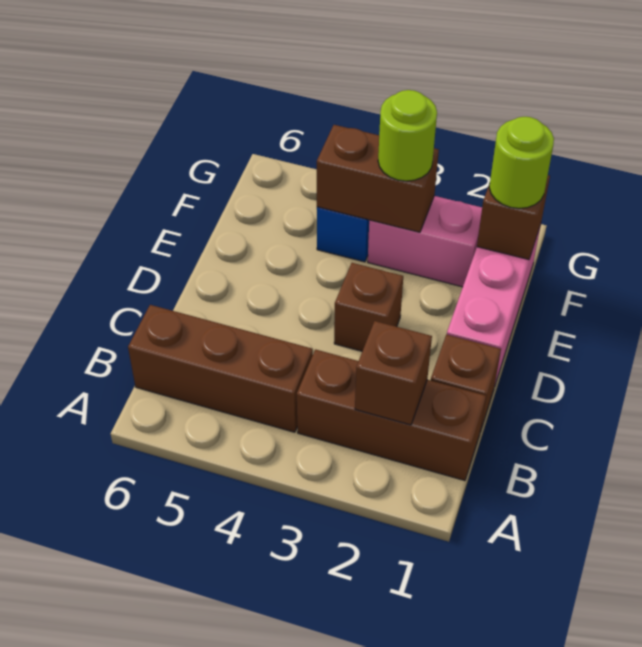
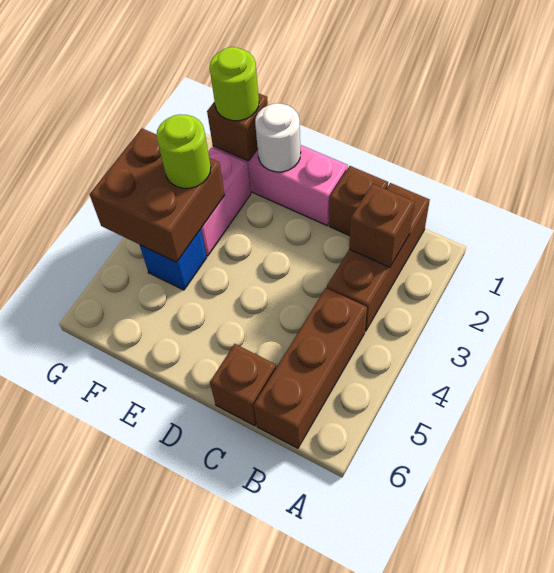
brown 1x1 brick [334,263,403,351] -> brown 1x1 brick moved to [210,344,276,426]
none -> white 1x1 round brick [255,103,301,172]
brown 1x2 brick [317,125,439,232] -> brown 2x2 brick [90,128,224,262]

